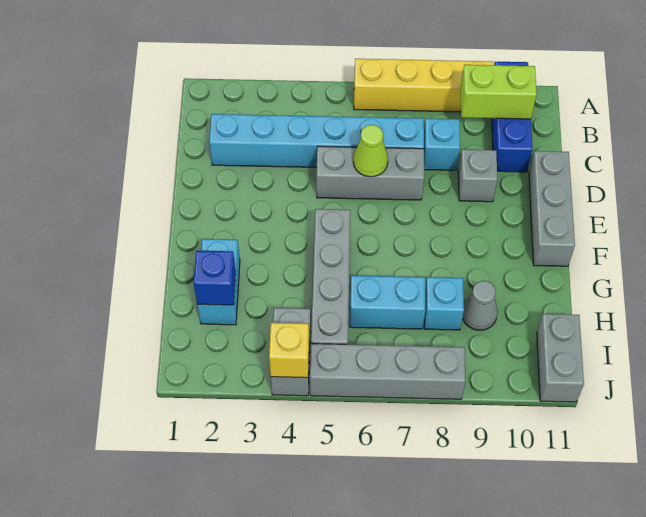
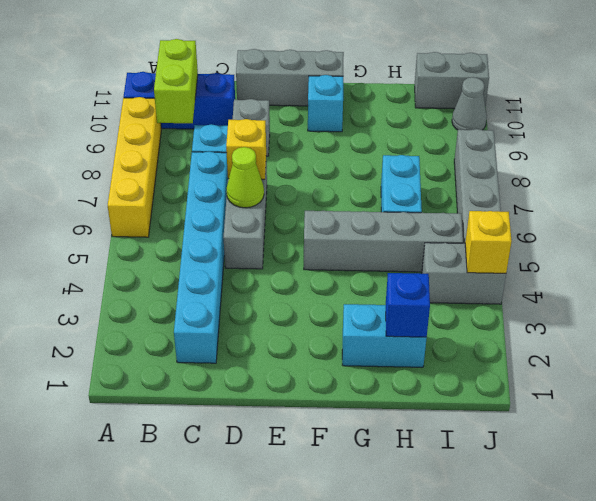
none -> yellow 1x1 brick [226,119,266,179]
cyan 1x1 brick [424,277,464,330] -> cyan 1x1 brick moved to [308,75,343,132]
grey 1x1 cone [462,281,498,330] -> grey 1x1 cone moved to [452,77,487,130]

